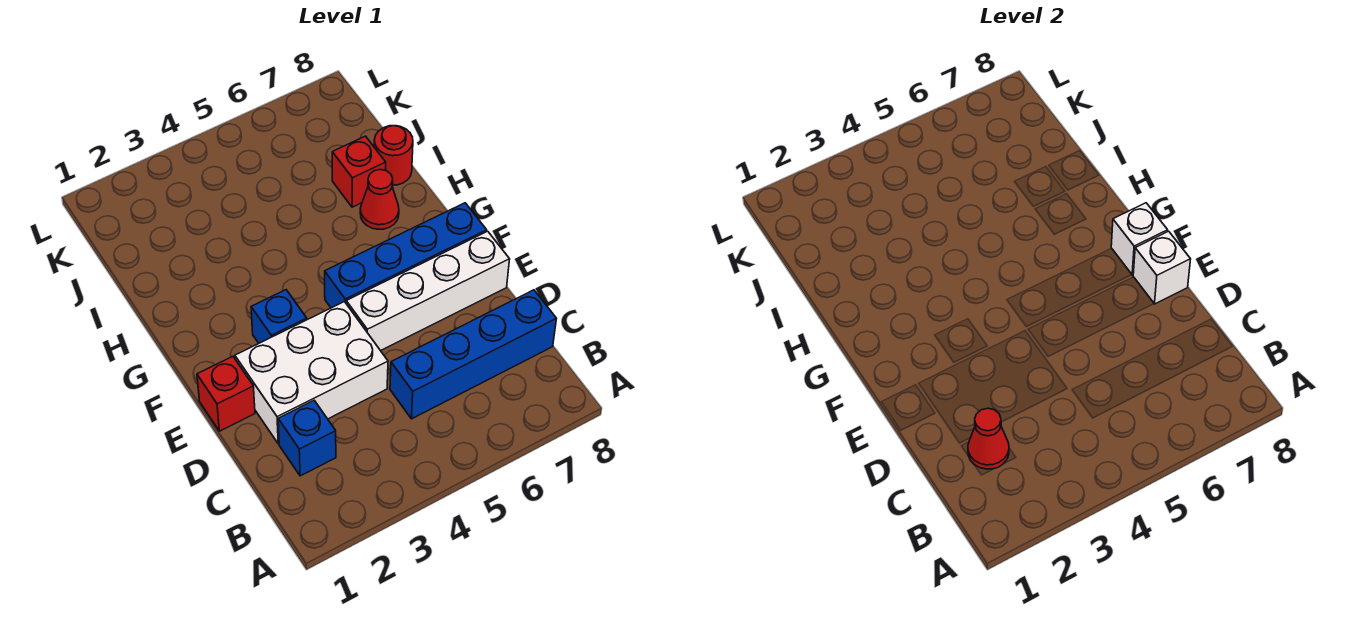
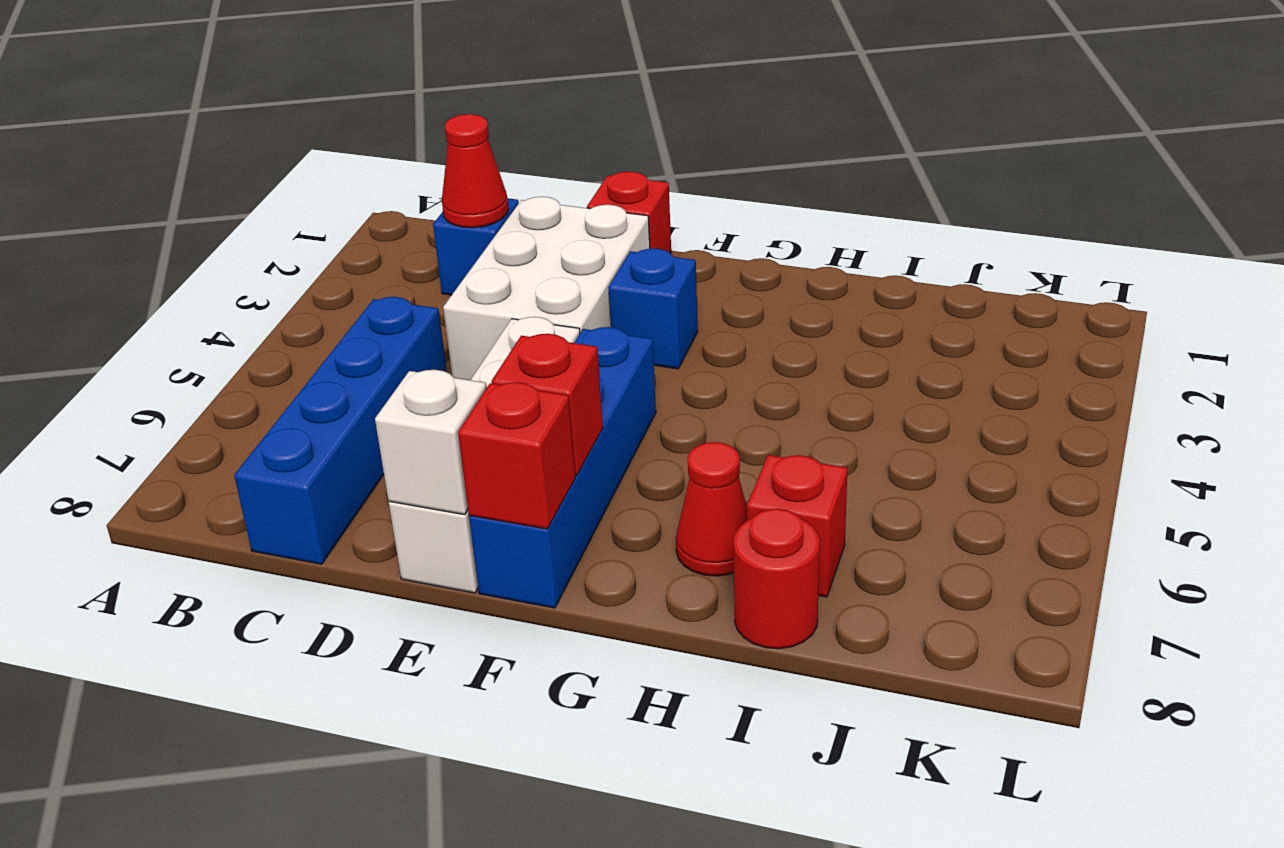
none -> red 1x1 brick [492,334,603,476]
white 1x1 brick [1111,203,1168,275] -> red 1x1 brick [458,382,575,529]

